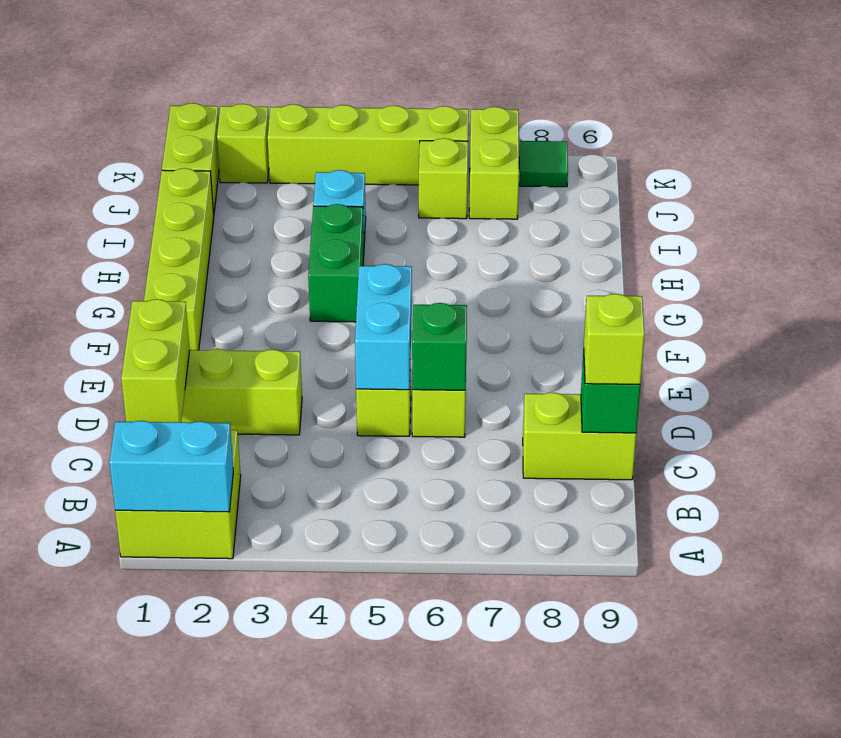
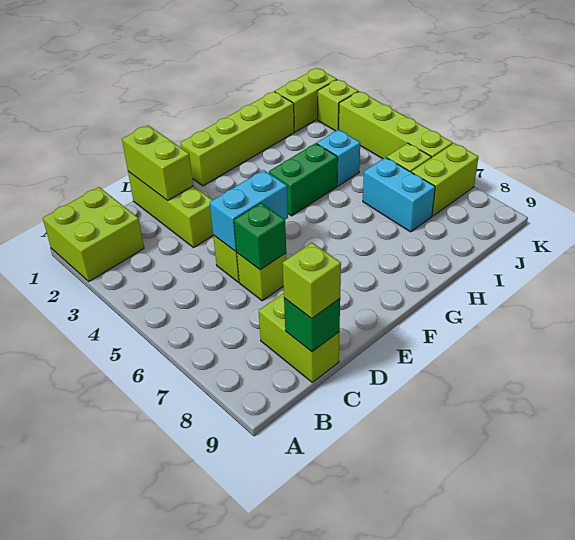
cyan 1x2 brick [109,421,233,512] -> cyan 1x2 brick moved to [363,157,435,232]
lime 1x2 brick [121,299,190,422] -> lime 1x2 brick turned to [122,125,193,201]
green 1x1 tile [519,141,568,187] -> none

